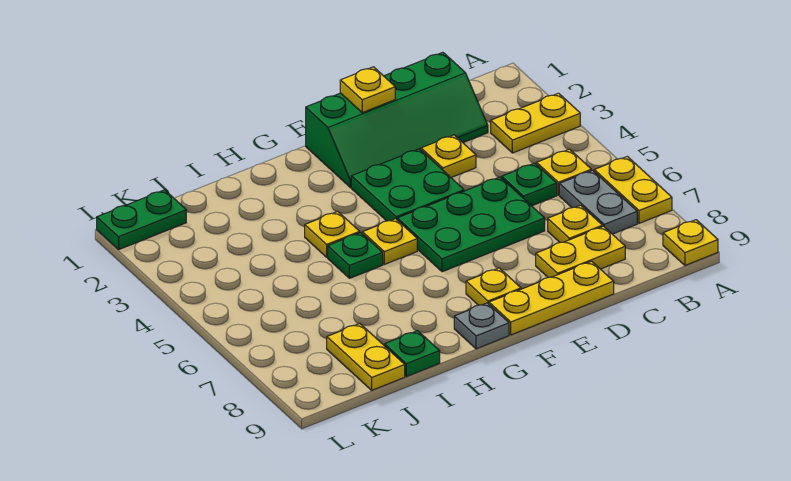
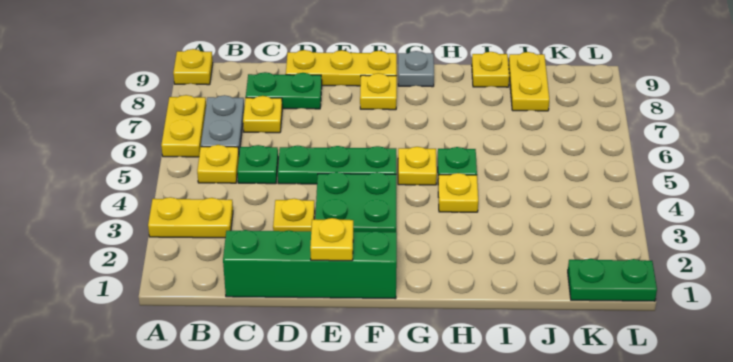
yellow 1x2 plate [536,226,625,278] -> green 1x2 plate [246,72,322,109]
green 2x3 plate [397,177,545,272] -> green 1x3 plate [278,146,396,184]
green 1x1 plate [385,331,440,377] -> yellow 1x1 plate [472,52,509,87]

